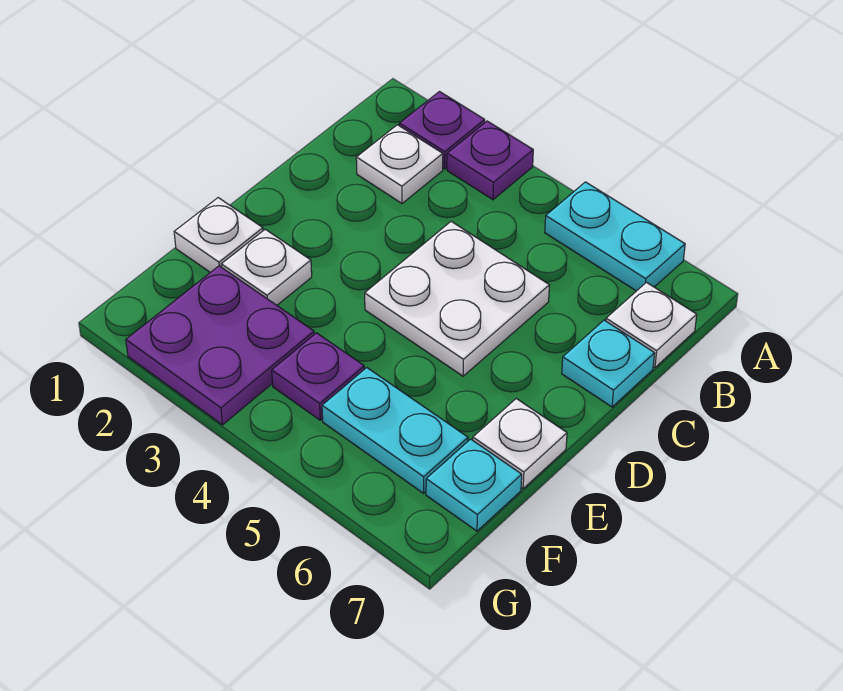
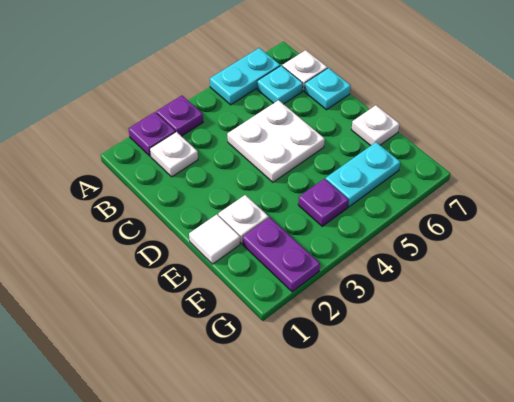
white 1x1 plate [174,198,263,272] -> white 1x1 tile [189,214,240,264]
purple 2x2 plate [126,266,314,425] -> purple 1x2 plate [243,217,320,292]
cyan 1x1 plate [426,439,522,531] -> cyan 1x1 plate moved to [257,66,303,104]

